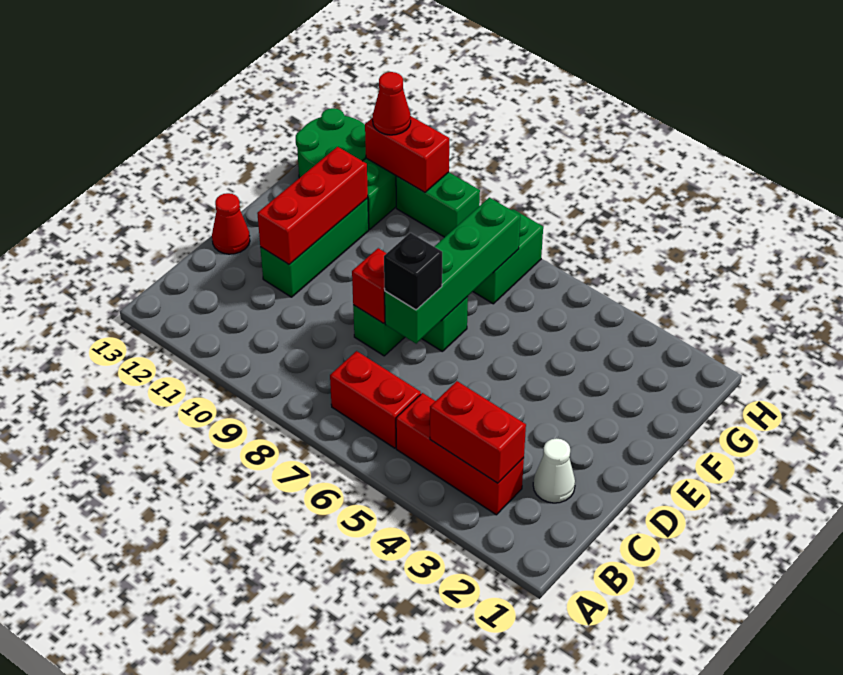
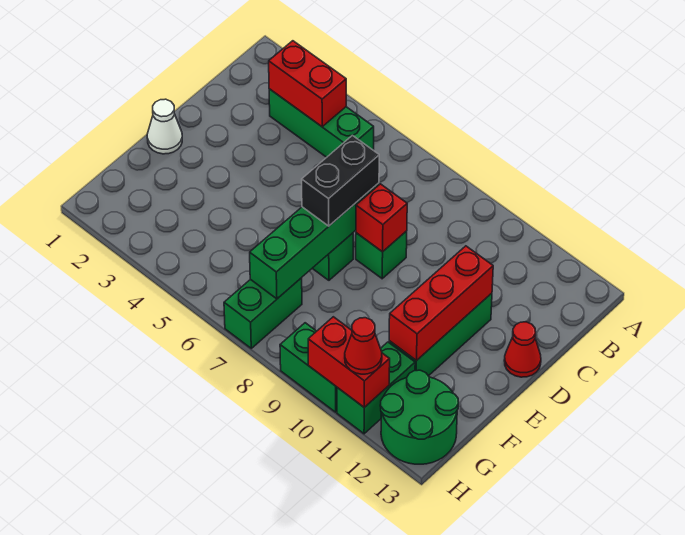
red 1x3 brick [396,393,524,515] -> green 1x3 brick [269,89,374,157]
red 1x2 brick [330,351,421,448] -> none
white 1x1 cone [533,438,575,503] -> white 1x1 cone moved to [147,99,182,154]
black 1x1 brick [384,233,442,310] -> black 1x2 brick [302,135,379,226]

